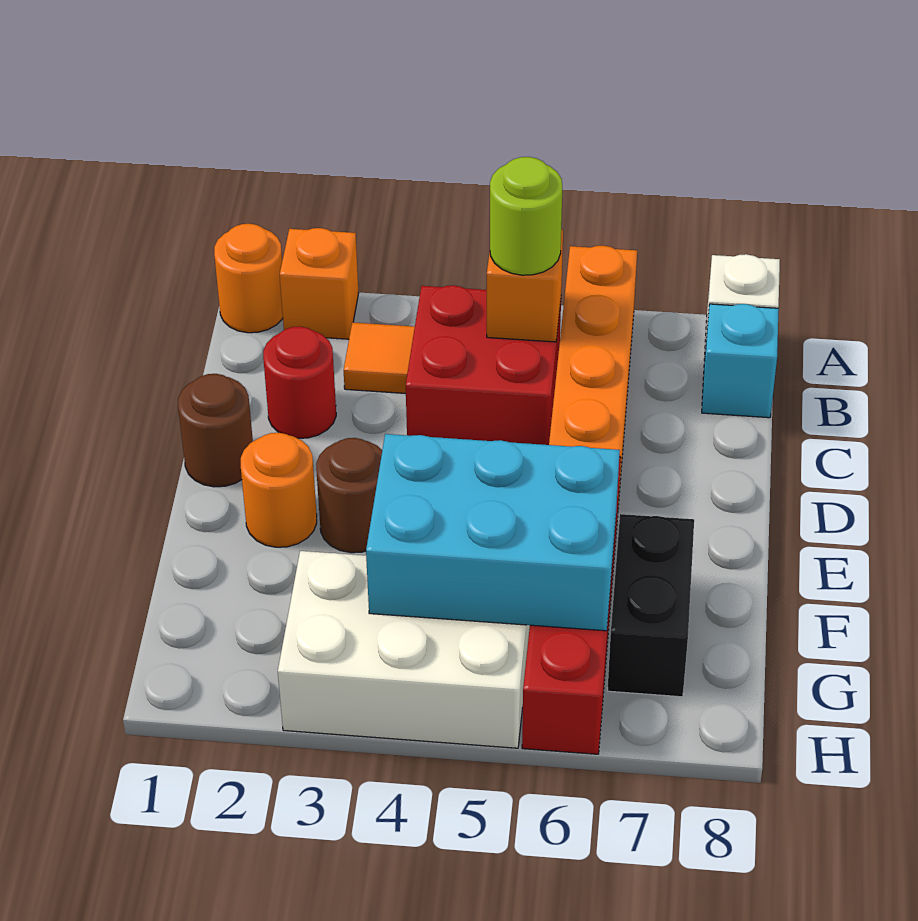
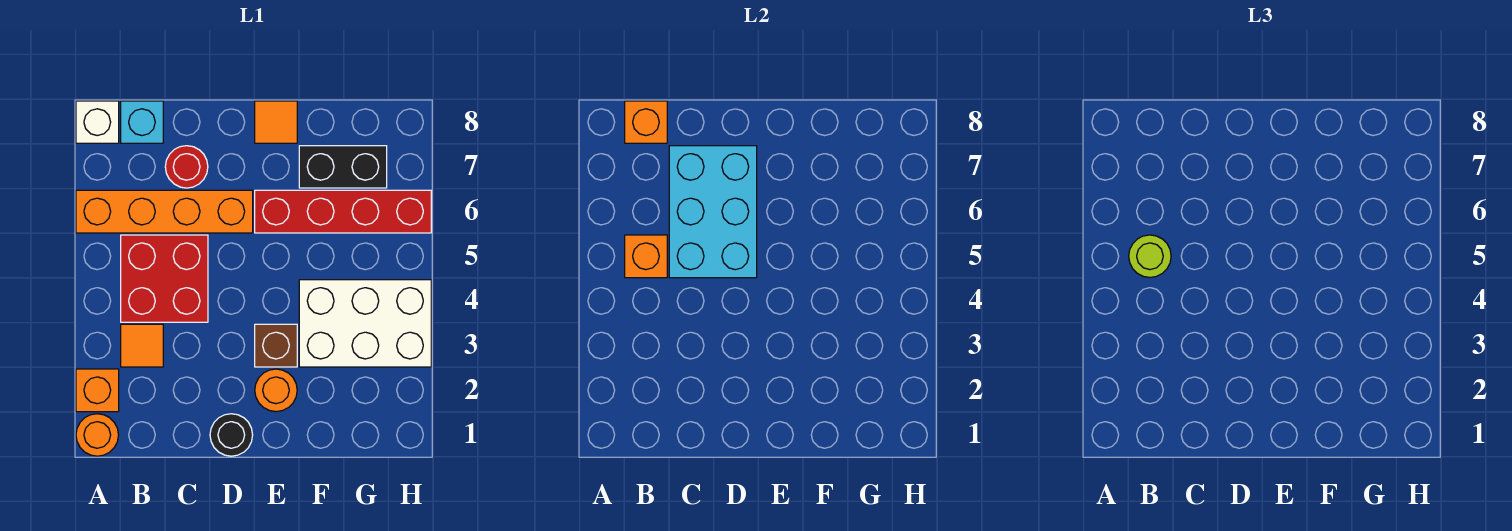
none -> orange 1x1 brick [625,101,667,143]
red 1x1 round brick [263,326,336,438] -> red 1x1 round brick moved to [165,146,208,188]
brown 1x1 round brick [178,374,253,487] -> black 1x1 round brick [210,414,253,456]
brown 1x1 round brick [316,438,382,553] -> brown 1x1 brick [255,324,297,367]
none -> orange 1x1 tile [255,101,297,143]
cyan 2x3 brick [366,434,620,631] -> cyan 2x3 brick moved to [669,146,757,278]
white 2x3 brick [278,551,530,748] -> white 2x3 brick turned to [299,280,431,367]

